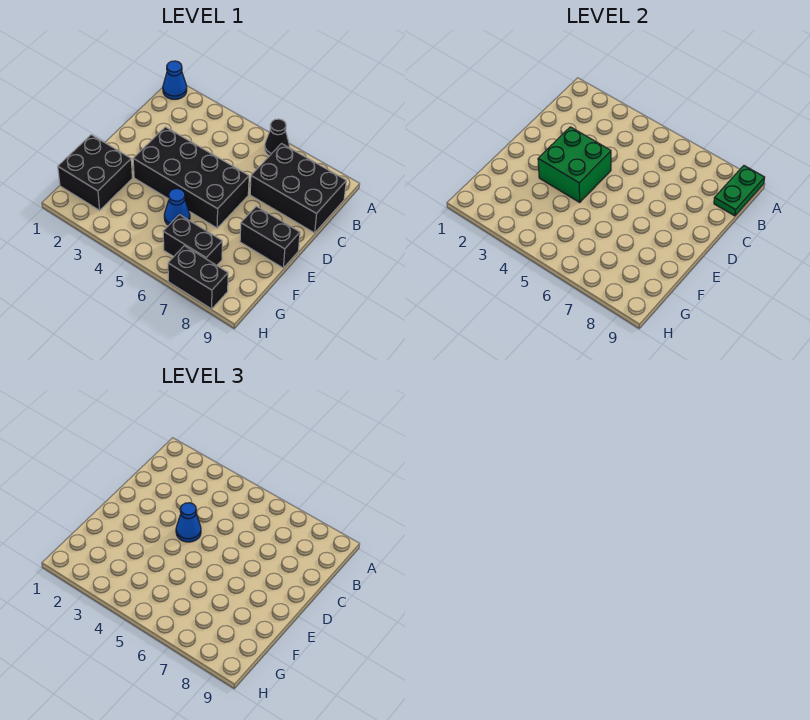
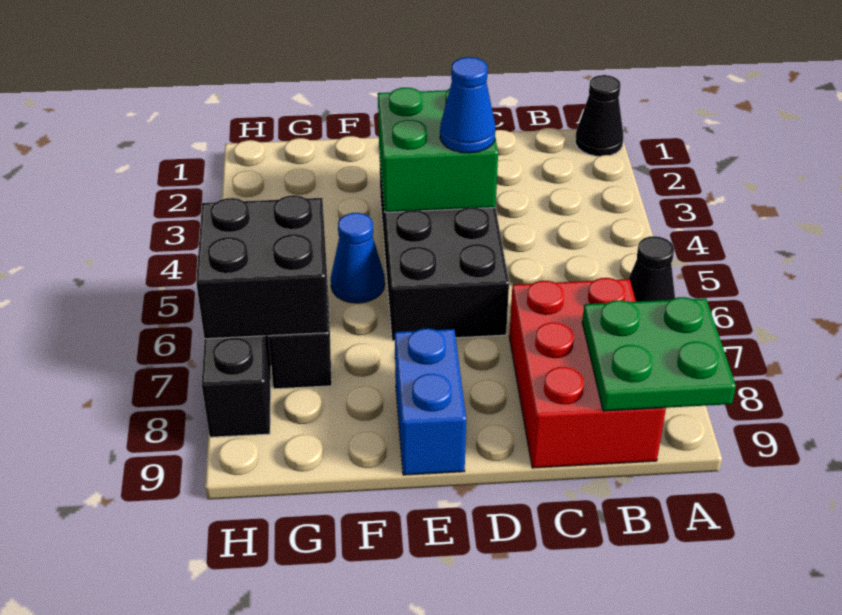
blue 1x1 cone [163,61,187,99] -> black 1x1 cone [575,75,624,156]
green 1x2 plate [714,166,765,216] -> green 2x2 plate [582,297,736,411]
black 2x3 brick [250,144,346,233] -> red 2x3 brick [509,278,666,468]
black 1x2 brick [240,206,300,268] -> blue 1x2 brick [395,328,466,475]
black 2x2 brick [58,135,132,210] -> black 2x2 brick moved to [196,195,328,339]

